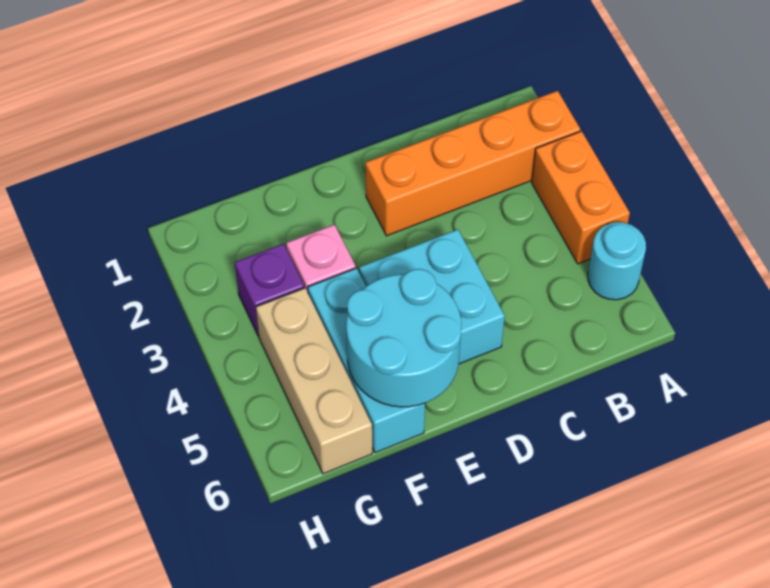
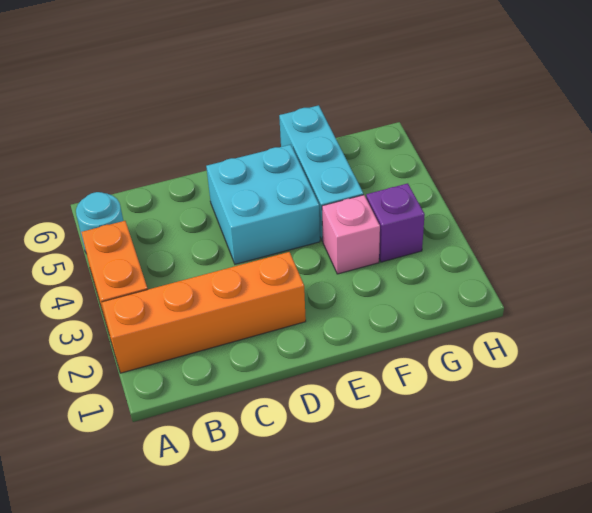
cyan 2x2 round brick [346,269,461,407] -> none
tan 1x3 brick [256,288,372,474] -> none

